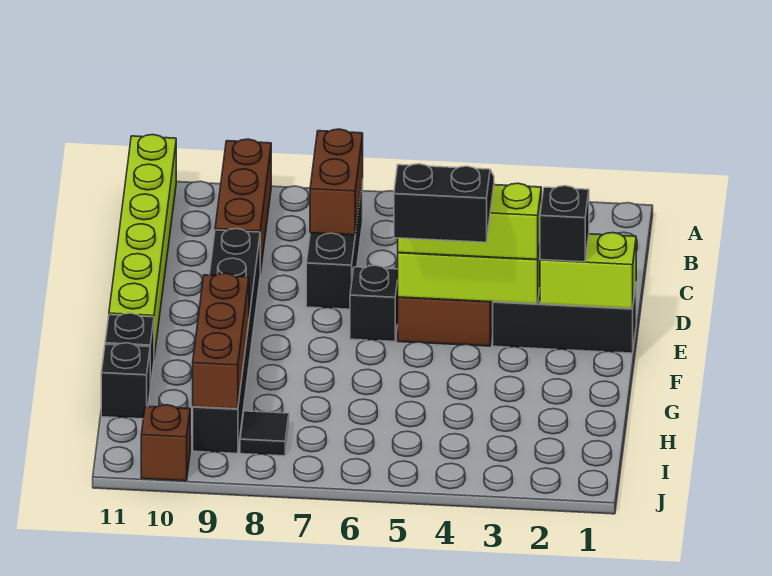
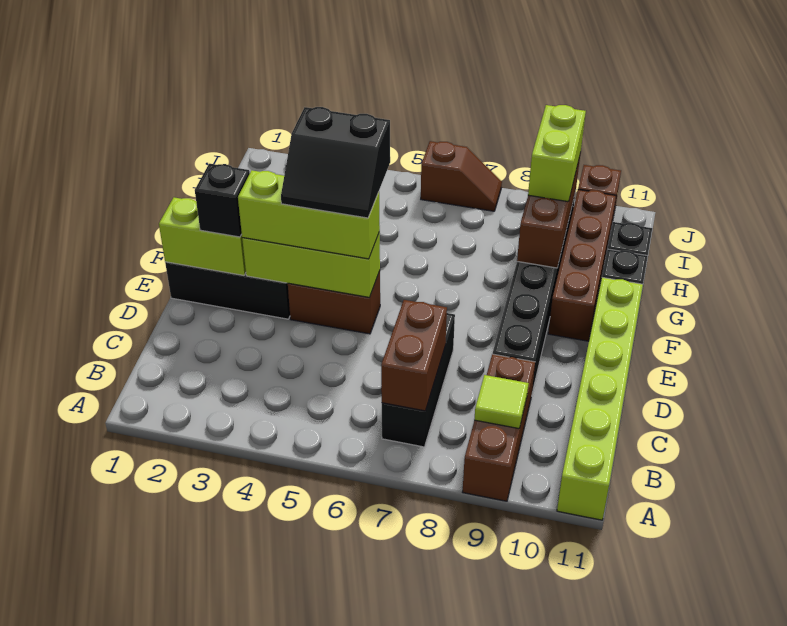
none -> lime 1x1 tile [474,375,529,429]
black 1x1 brick [350,265,398,341] -> none
none -> brown 1x4 brick [548,190,616,341]
none -> lime 1x2 brick [528,105,586,202]
black 1x1 tile [240,411,289,456] -> none
none -> brown 1x2 slope [421,141,502,211]

